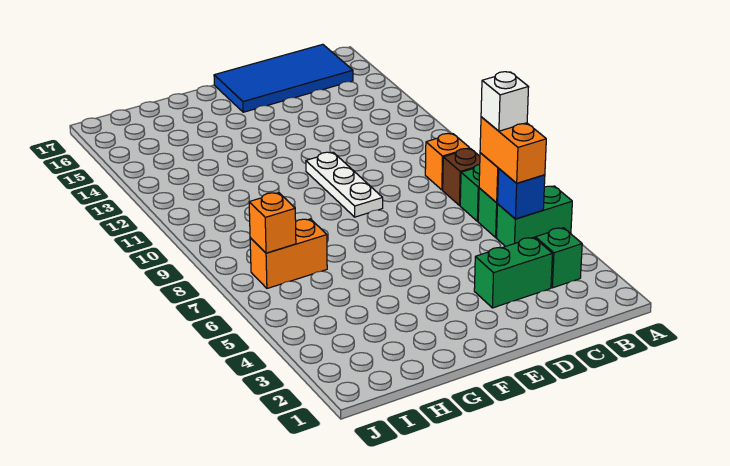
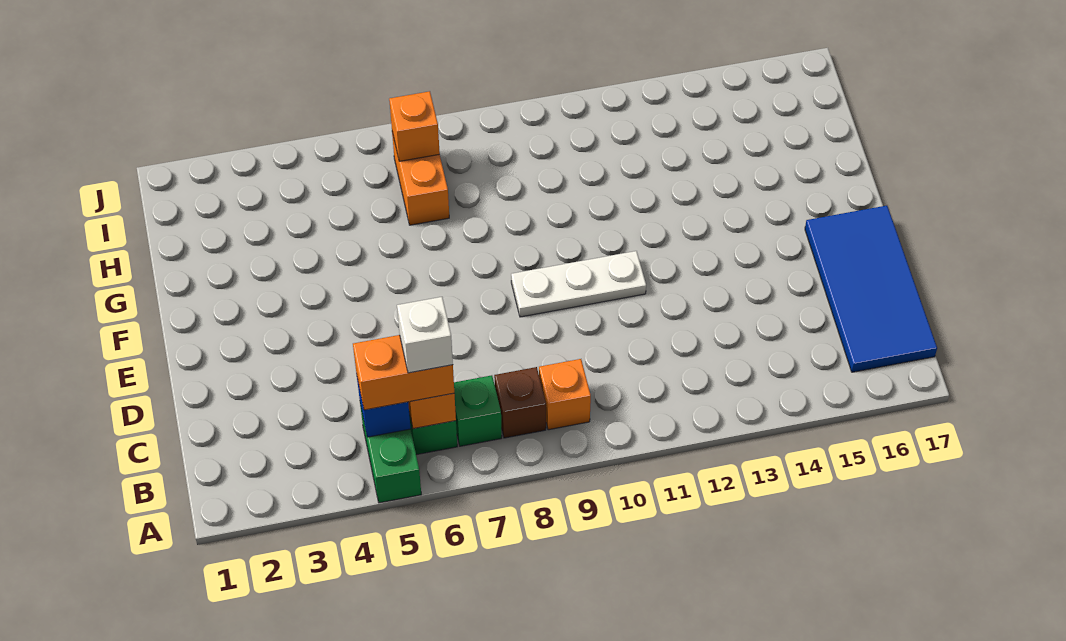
green 1x1 brick [535,228,582,288] -> none
green 1x2 brick [474,237,552,308] -> none

